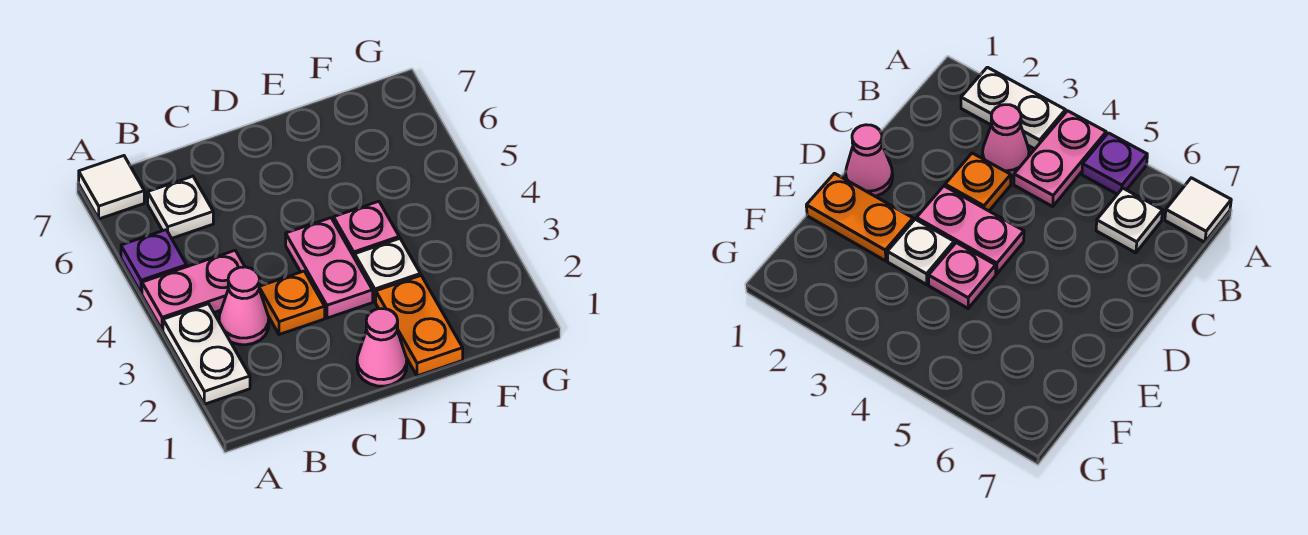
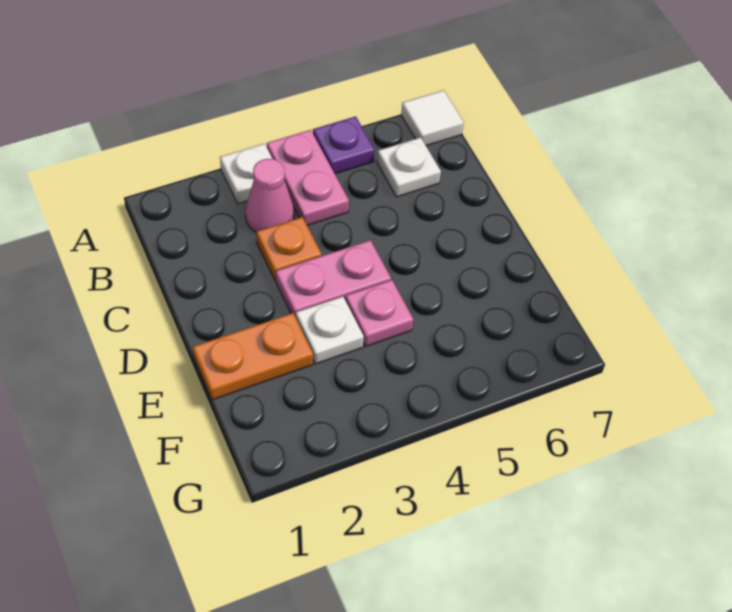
white 1x2 plate [163,304,250,404] -> white 1x1 plate [220,144,272,204]
pink 1x1 cone [357,309,407,386] -> none

